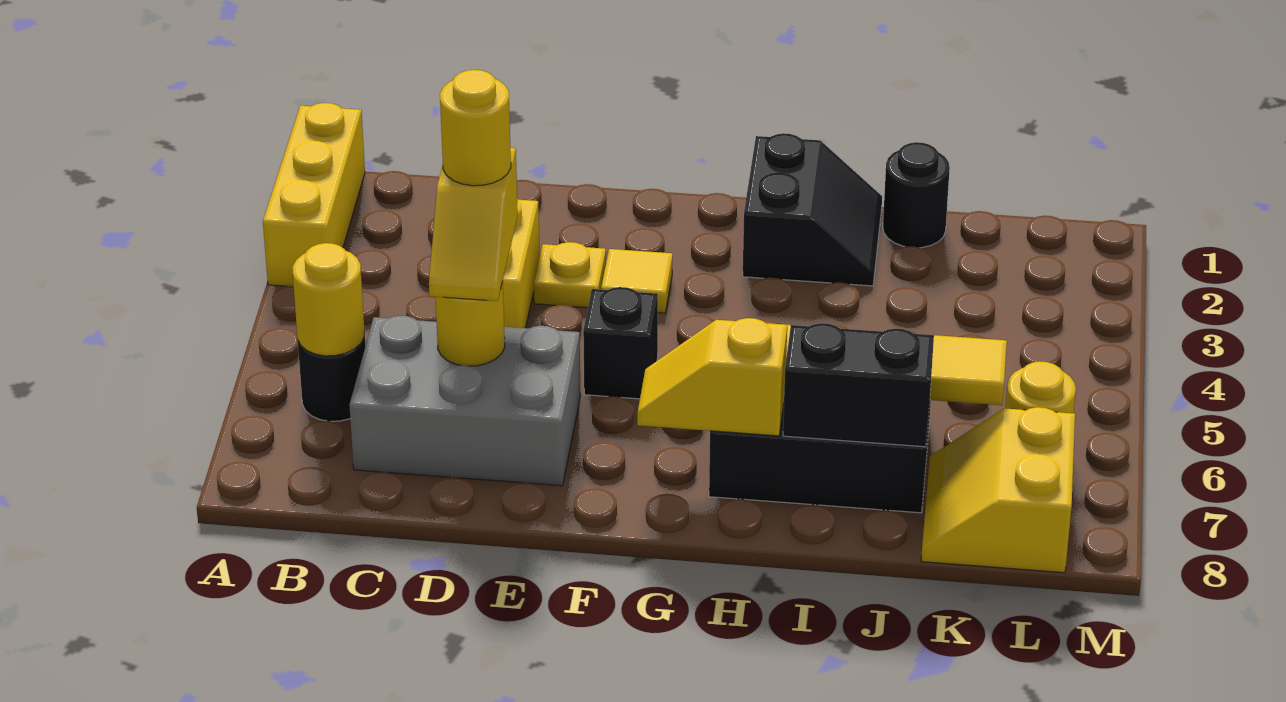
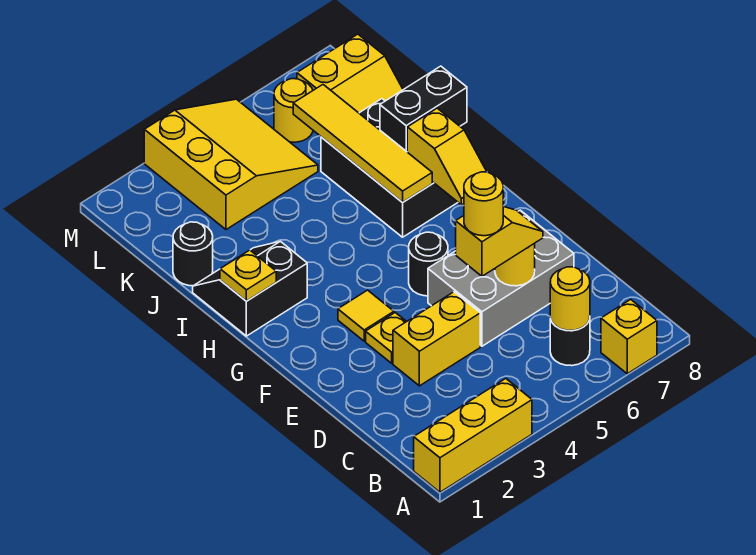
none -> yellow 1x1 brick [601,299,657,374]
grey 2x3 brick [349,316,581,486] -> grey 2x3 brick turned to [428,210,574,346]
black 1x1 brick [583,287,658,399] -> black 1x1 round brick [409,232,448,296]
none -> yellow 1x1 plate [220,250,276,301]
black 1x2 brick [783,323,934,447] -> black 1x2 brick turned to [380,66,467,152]
none -> yellow 3x3 slope [144,99,318,230]

